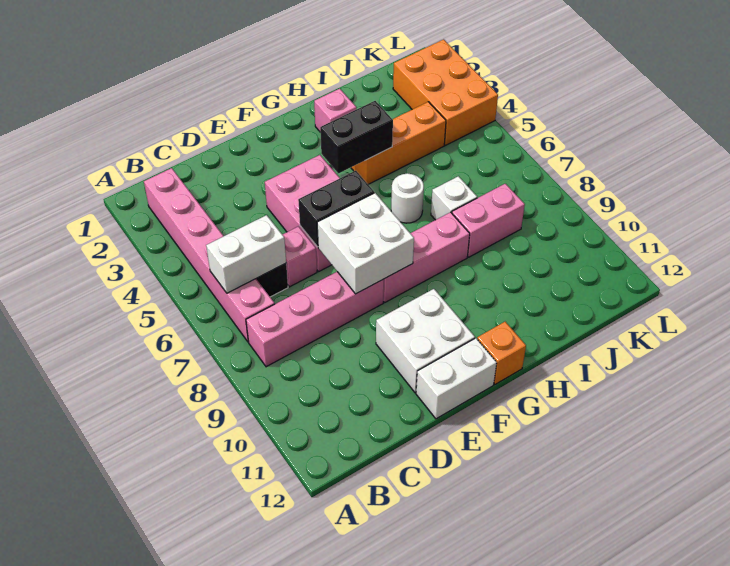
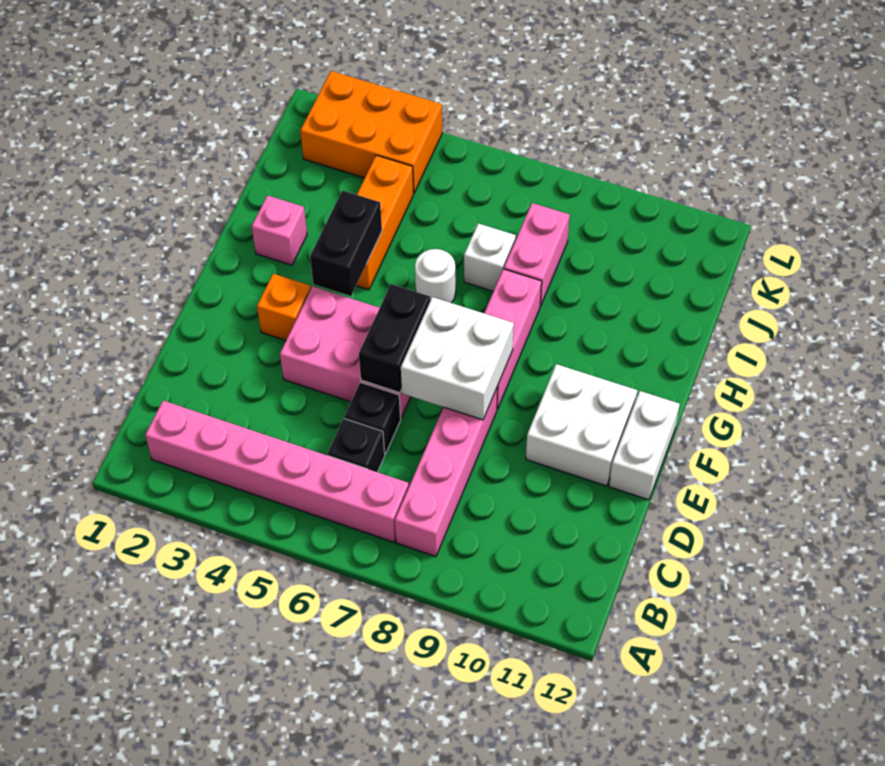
white 1x2 brick [206,215,286,293] -> none
pink 1x1 brick [282,226,317,287] -> black 1x1 brick [344,382,401,454]
orange 1x1 brick [477,322,526,384] -> orange 1x1 brick moved to [257,274,311,340]

